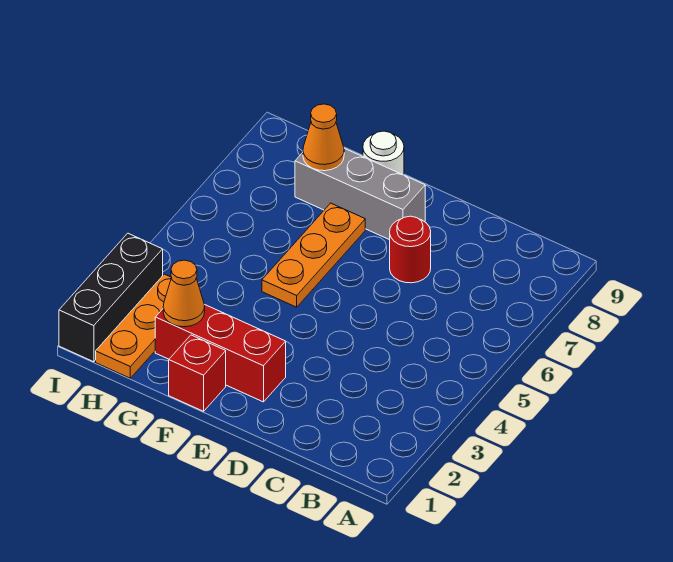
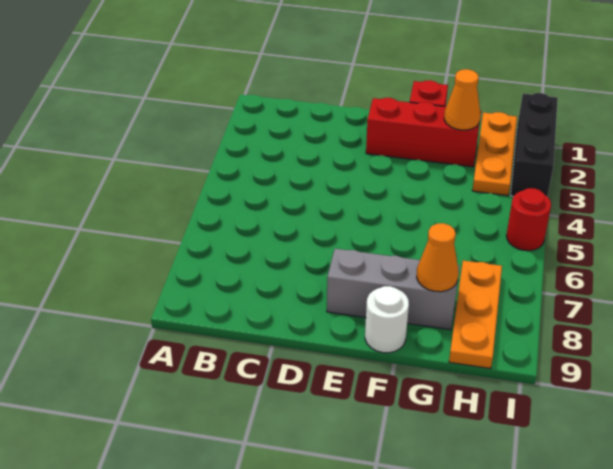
red 1x1 round brick [390,216,431,283] -> red 1x1 round brick moved to [506,188,551,251]
orange 1x3 plate [262,203,365,307] -> orange 1x3 plate moved to [449,261,502,369]

